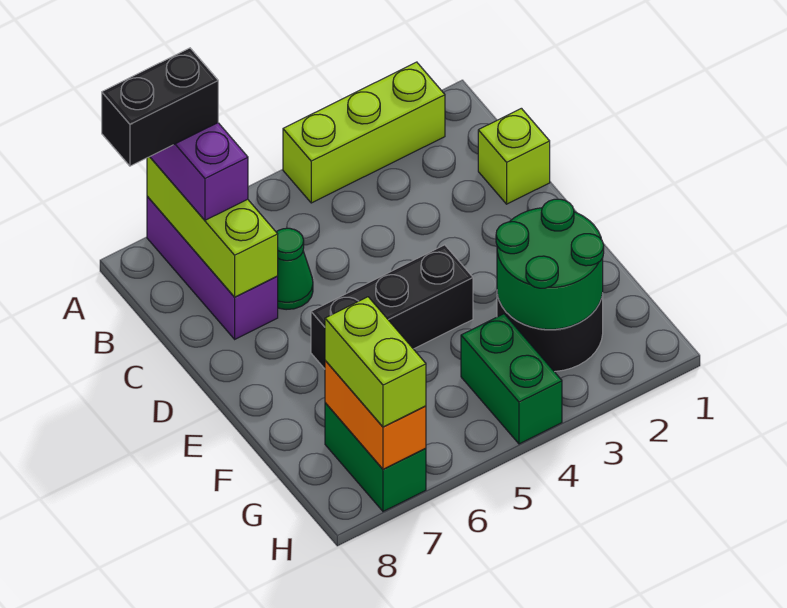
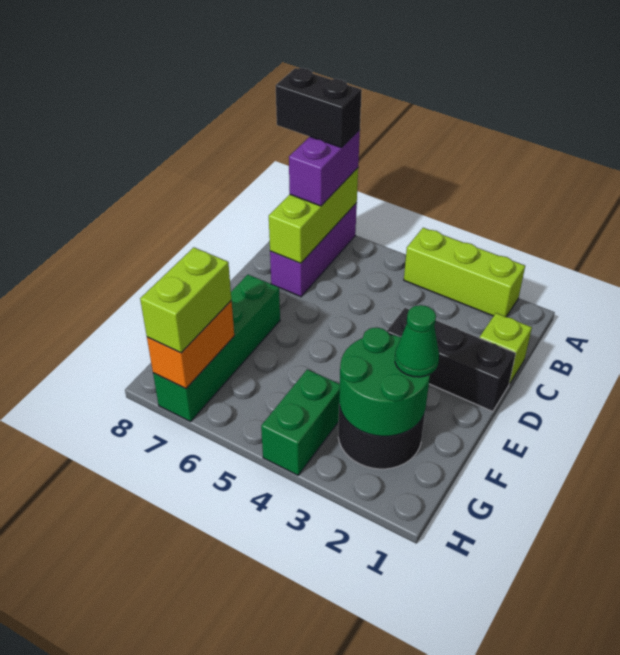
green 1x1 cone [276,228,313,310] -> green 1x1 cone moved to [395,305,439,377]
black 1x3 brick [311,245,473,369] -> black 1x3 brick moved to [387,308,516,412]
green 1x2 brick [325,403,426,511] -> green 1x4 brick [153,275,280,422]

